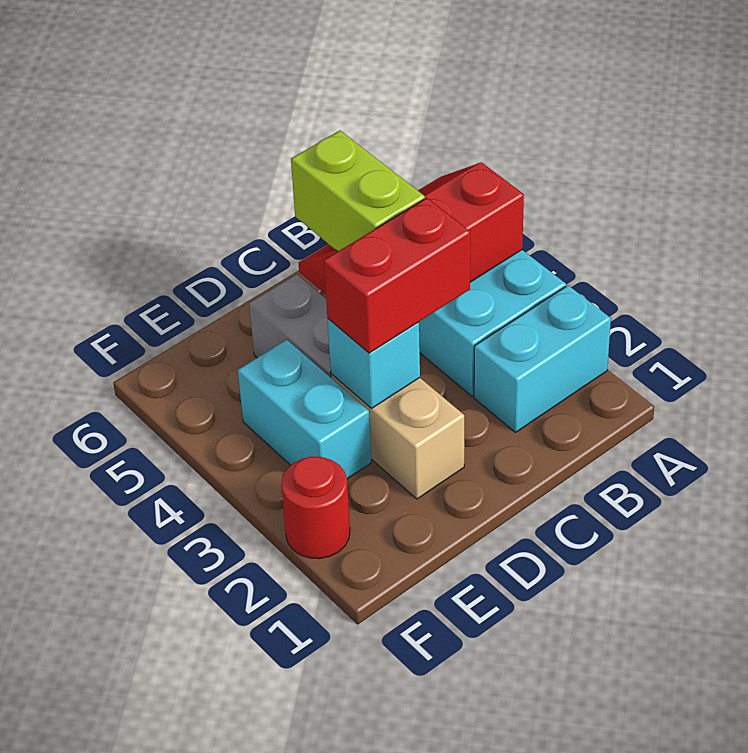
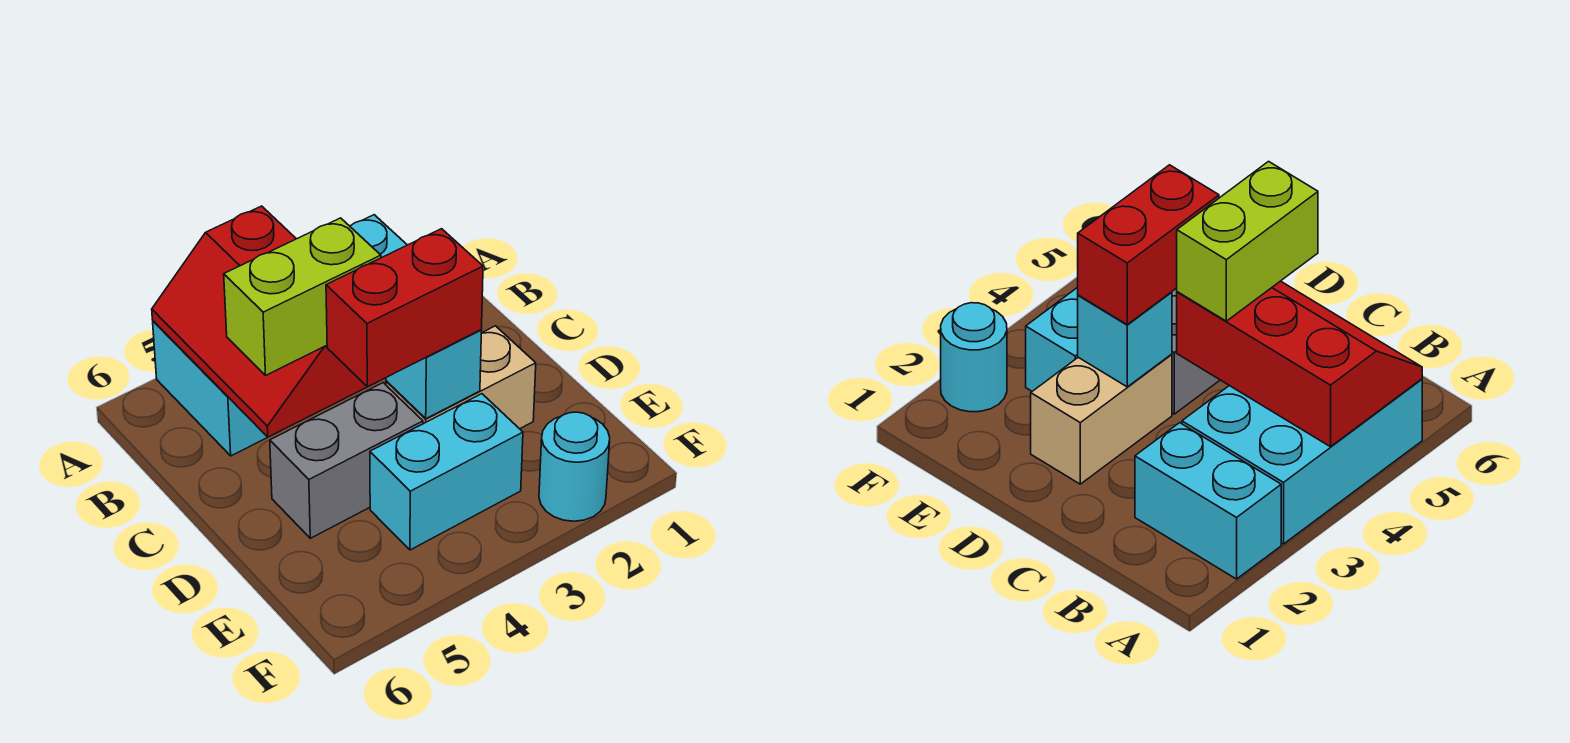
red 1x2 brick [324,198,470,353] -> red 1x2 brick turned to [326,229,483,387]
red 1x1 round brick [281,457,350,559] -> cyan 1x1 round brick [539,412,610,521]

